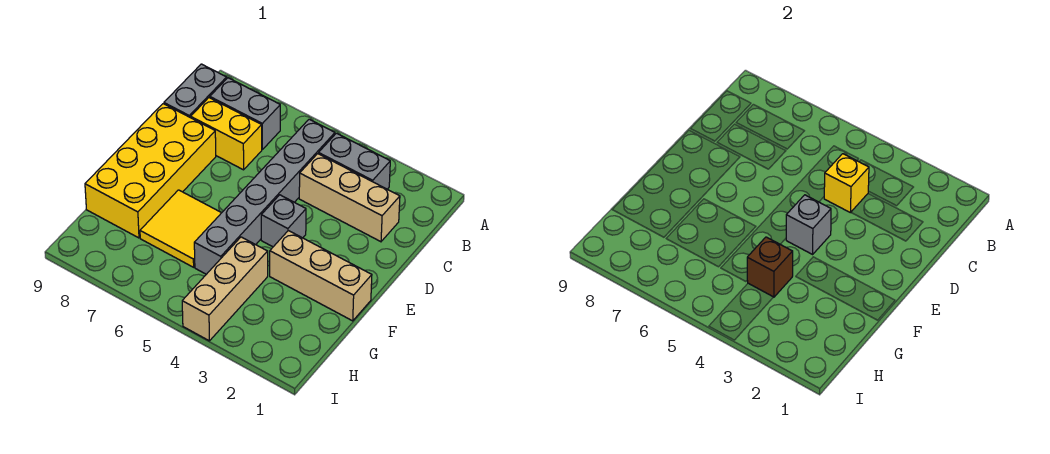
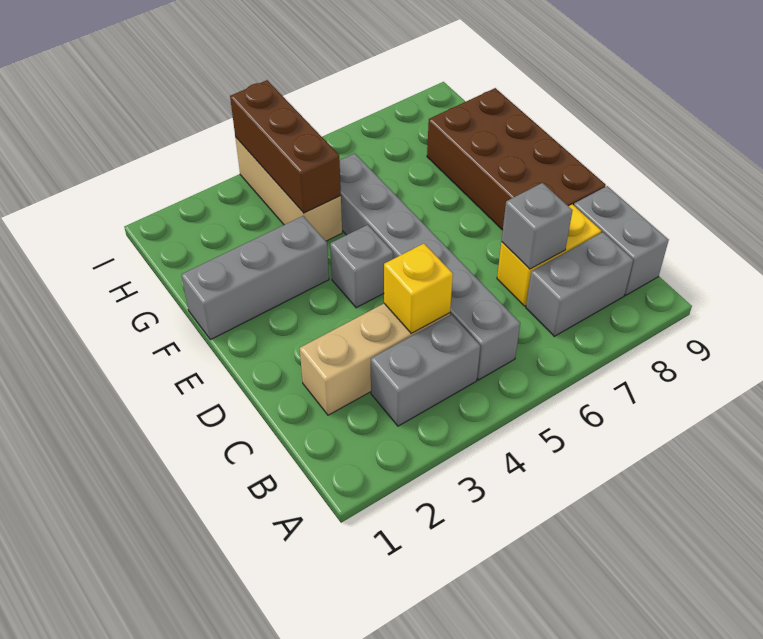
yellow 2x4 brick [85,104,216,238] -> brown 2x4 brick [427,88,606,230]
grey 1x1 brick [786,195,831,254] -> grey 1x1 brick moved to [501,183,572,269]
tan 1x3 brick [270,231,372,321] -> grey 1x3 brick [181,216,329,340]
yellow 2x2 tile [140,190,221,267] -> none
brown 1x1 brick [747,237,793,297] -> brown 1x3 brick [230,80,341,213]

